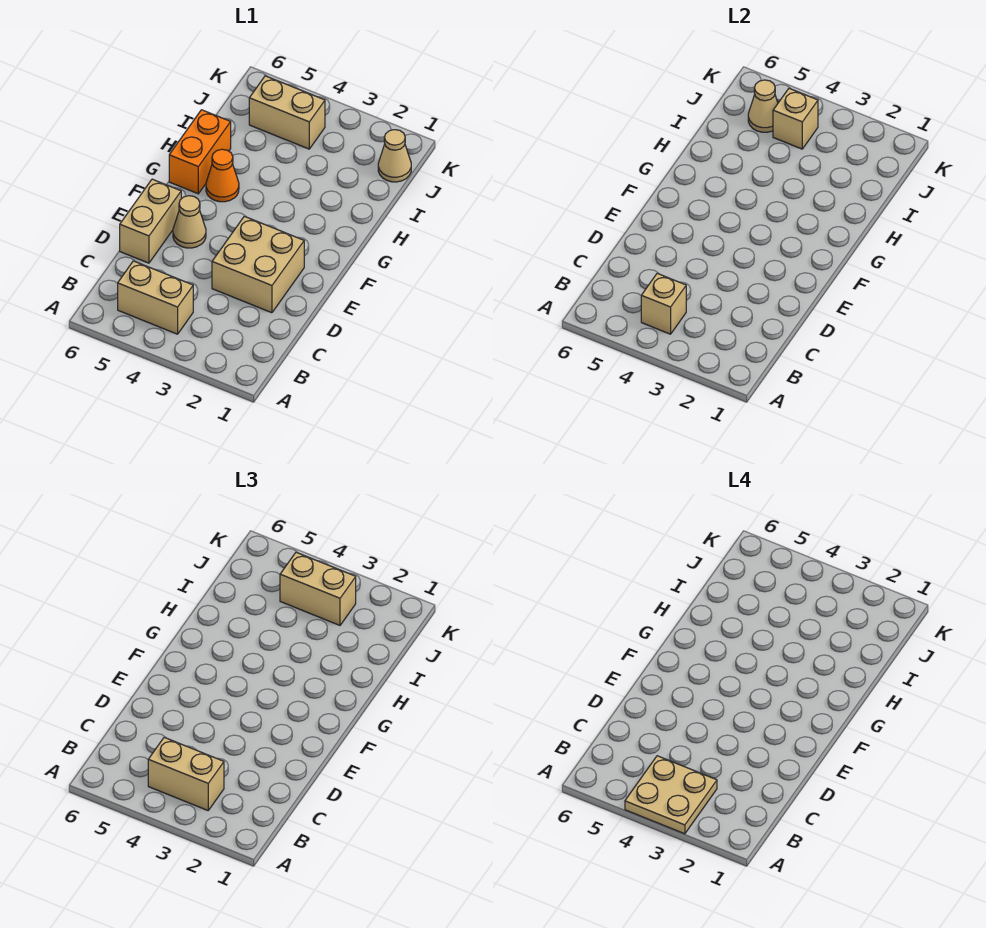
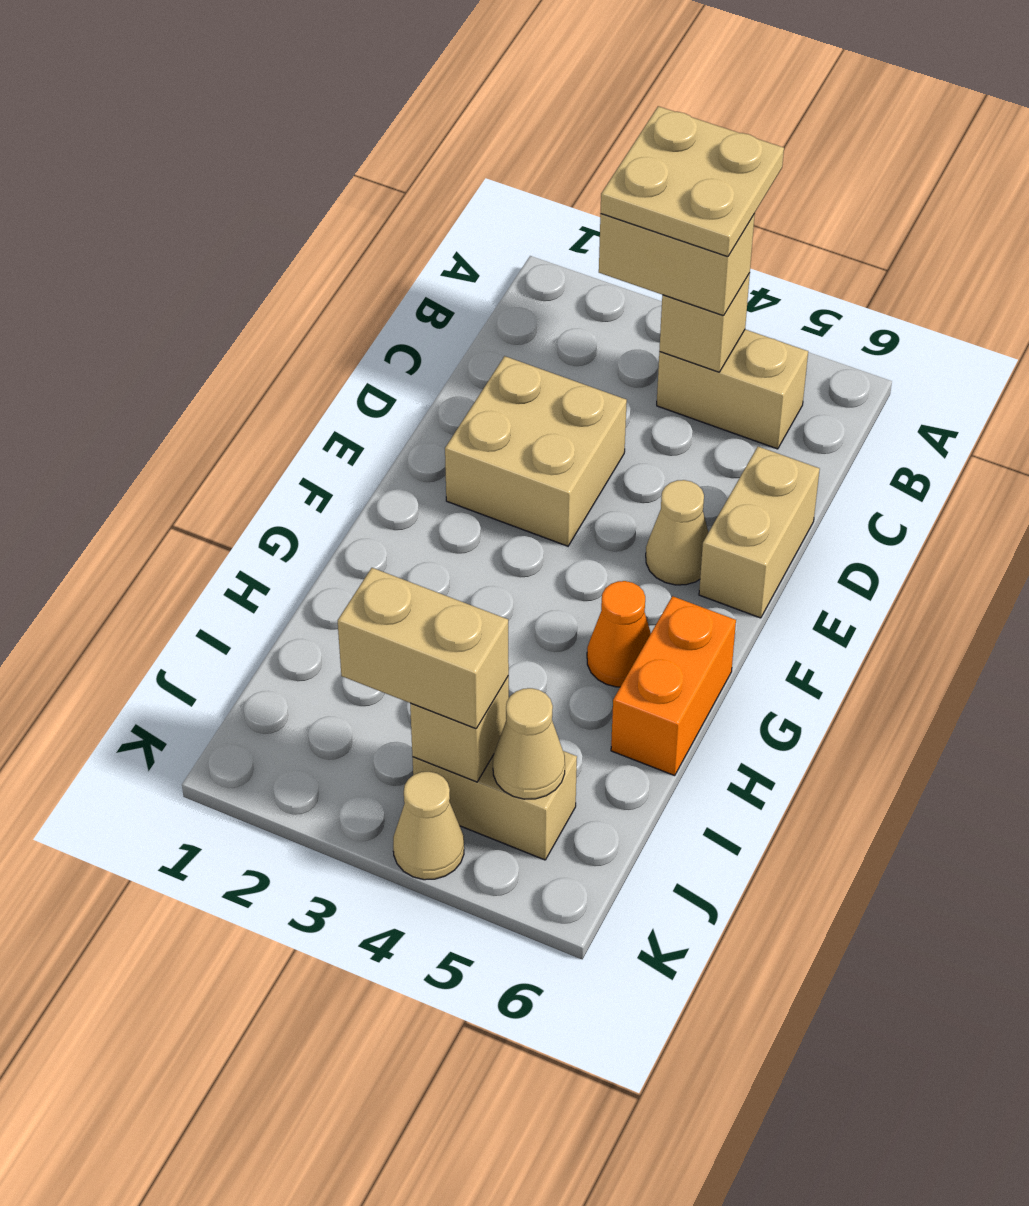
tan 1x1 cone [378,130,411,182] -> tan 1x1 cone moved to [393,772,464,880]

